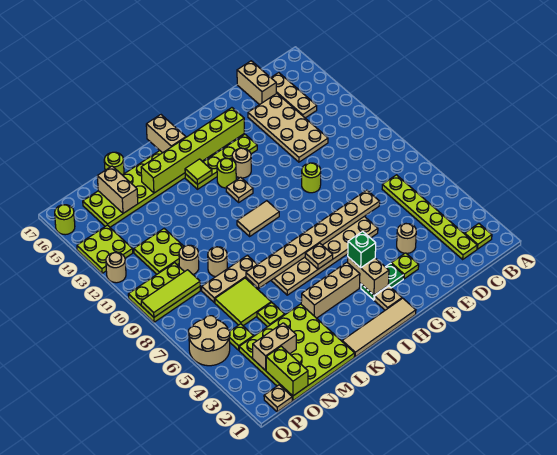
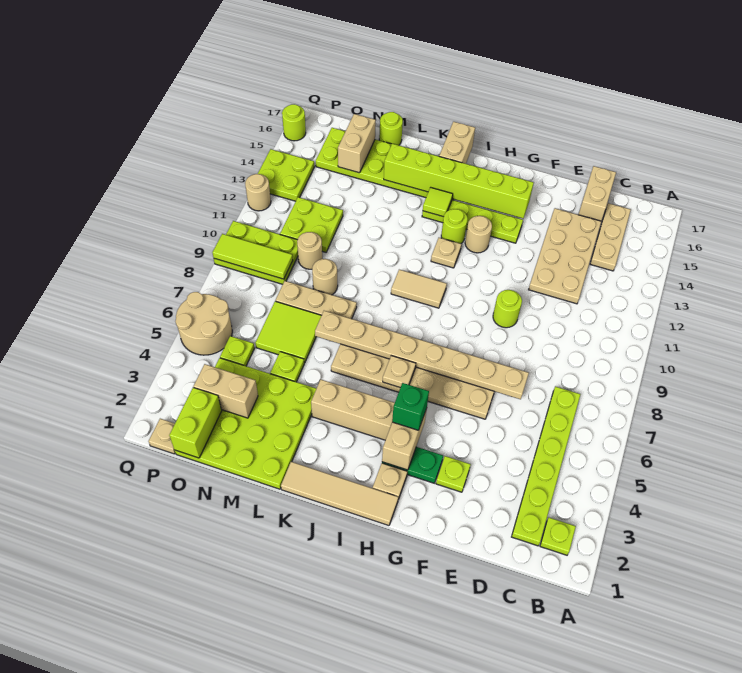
tan 1x1 round brick [397,224,416,253] -> none

